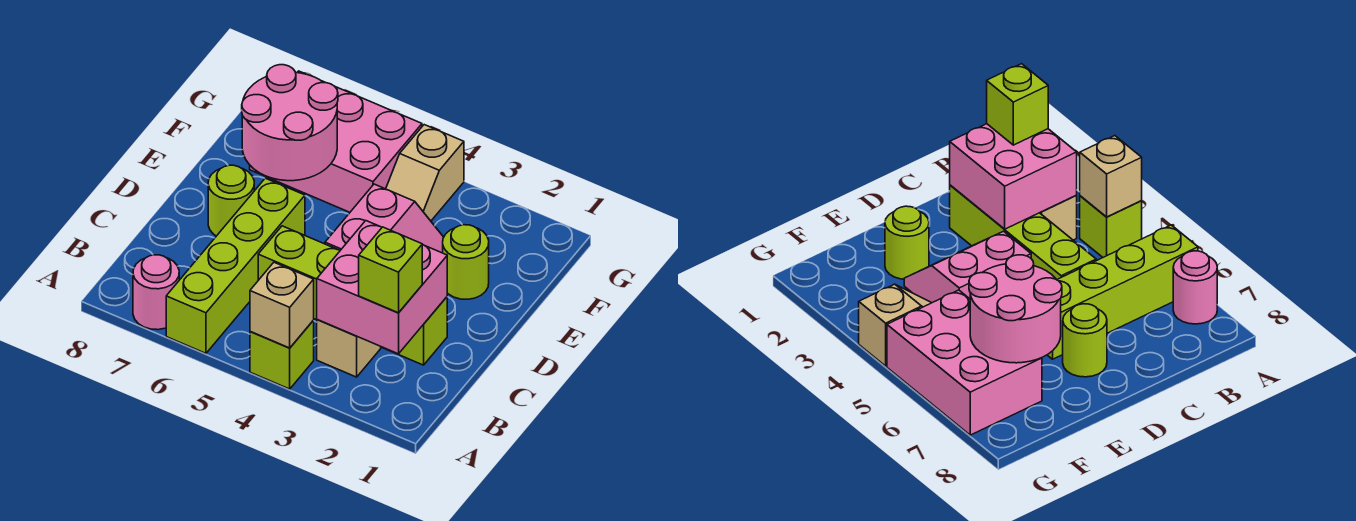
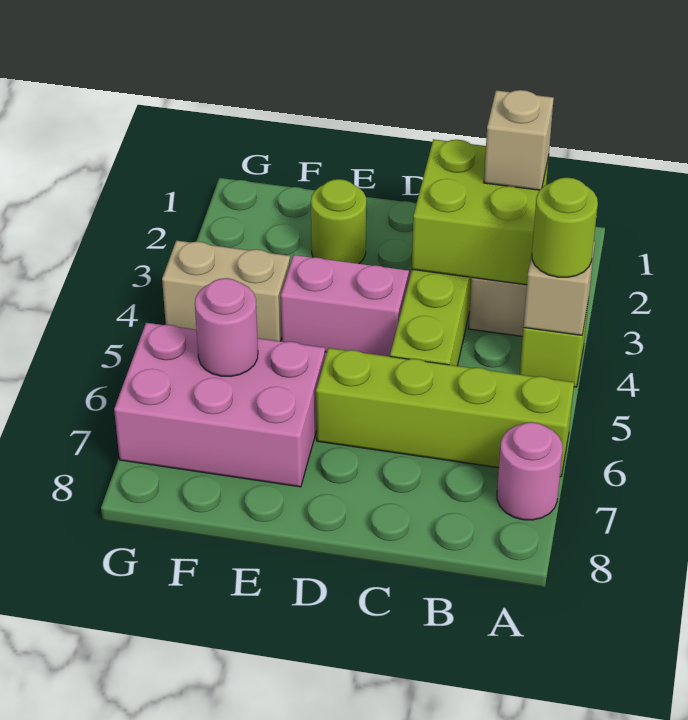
pink 2x2 brick [317,221,447,354] -> lime 2x2 brick [412,139,549,285]
lime 1x1 brick [359,227,422,313] -> tan 1x1 brick [484,90,554,190]
lime 1x1 round brick [208,165,254,236] -> lime 1x1 round brick moved to [532,178,598,277]
pink 2x2 round brick [242,65,338,181] -> pink 1x1 round brick [195,278,258,376]
tan 1x2 slope [386,125,464,221] -> tan 1x2 brick [162,240,290,341]
pink 2x3 brick [250,71,422,212] -> pink 2x3 brick turned to [114,323,325,487]

